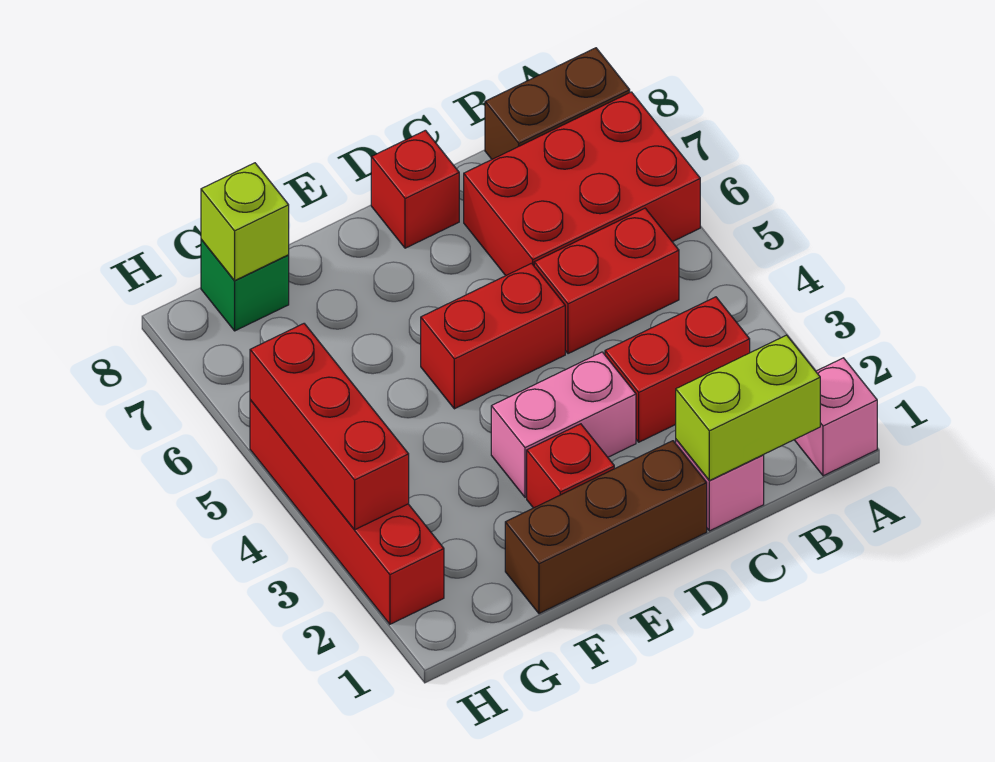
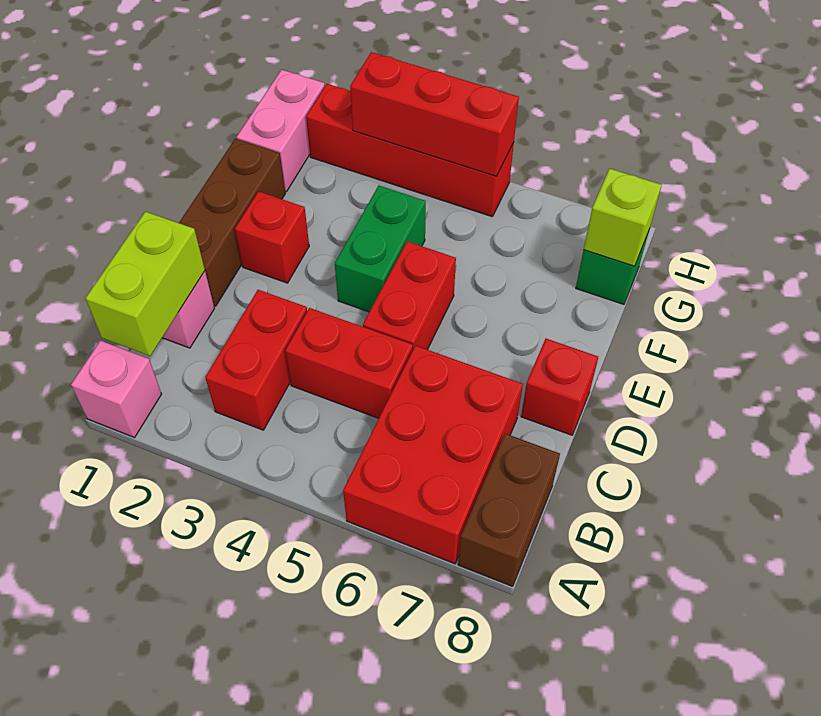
red 1x2 brick [534,208,679,354] -> red 1x2 brick turned to [285,308,413,418]
pink 1x2 brick [491,352,636,497] -> pink 1x2 brick moved to [237,70,325,192]
none -> green 1x2 brick [335,186,426,312]

